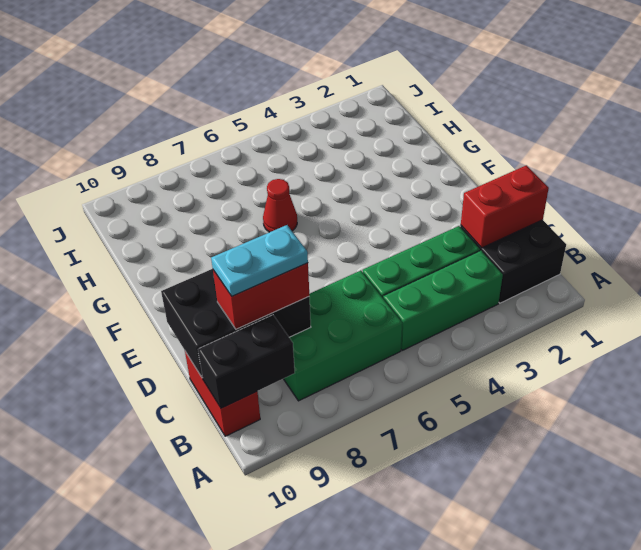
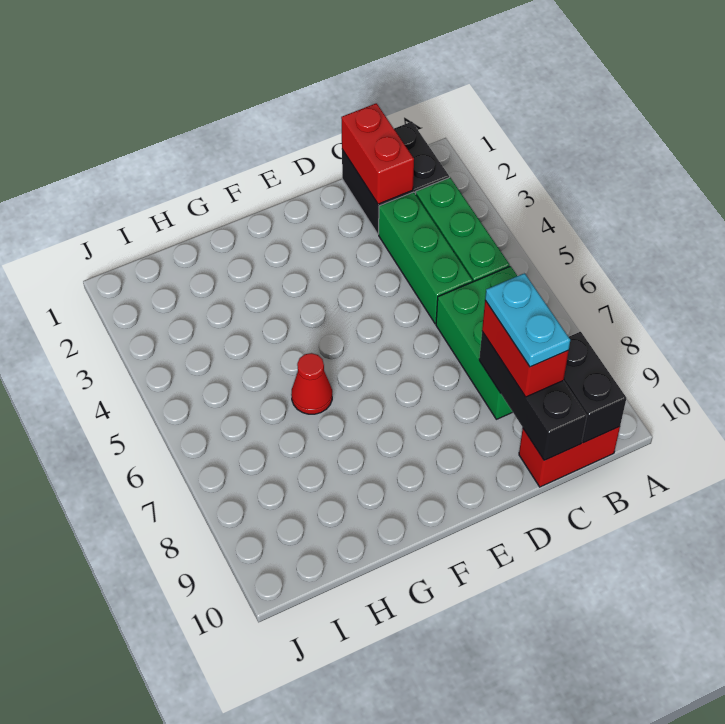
black 2x3 brick [161,269,311,377] -> black 1x3 brick [479,332,587,460]

